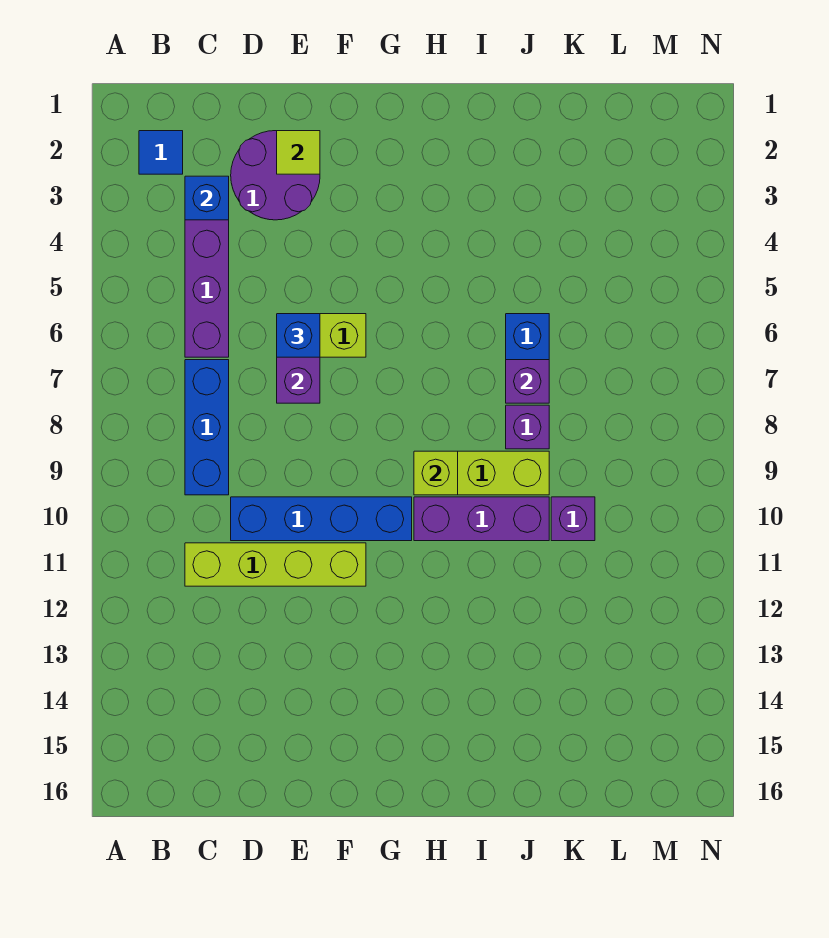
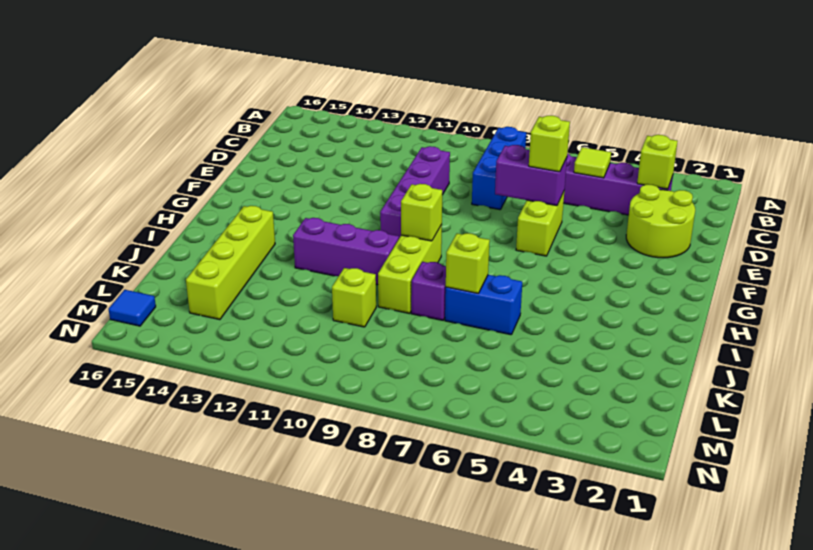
blue 1x1 tile [139,131,183,174] -> blue 1x1 tile moved to [109,290,156,326]
blue 1x1 brick [185,176,229,220] -> lime 1x1 brick [637,135,678,189]
blue 1x3 brick [185,360,229,495] -> blue 1x3 brick turned to [472,127,526,210]
lime 1x4 brick [185,543,366,586] -> lime 1x4 brick moved to [186,206,275,320]
purple 2x2 round brick [231,131,320,220] -> lime 2x2 round brick [626,184,695,258]
blue 1x4 brick [231,497,412,541] -> purple 1x4 brick [380,146,450,238]
lime 1x1 tile [277,131,320,174] -> lime 1x1 tile moved to [574,147,611,178]
blue 1x1 brick [277,314,320,357] -> lime 1x1 brick [529,116,570,172]
purple 1x3 brick [414,497,549,541] -> purple 1x3 brick turned to [293,218,399,285]
purple 1x1 brick [506,360,549,403] -> lime 1x1 brick [446,233,490,293]
purple 1x1 brick [551,497,595,541] -> lime 1x1 brick [332,268,376,327]

